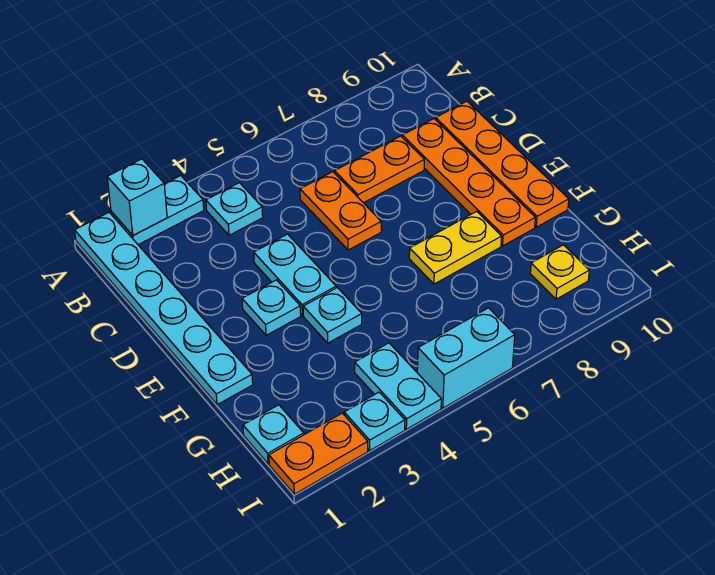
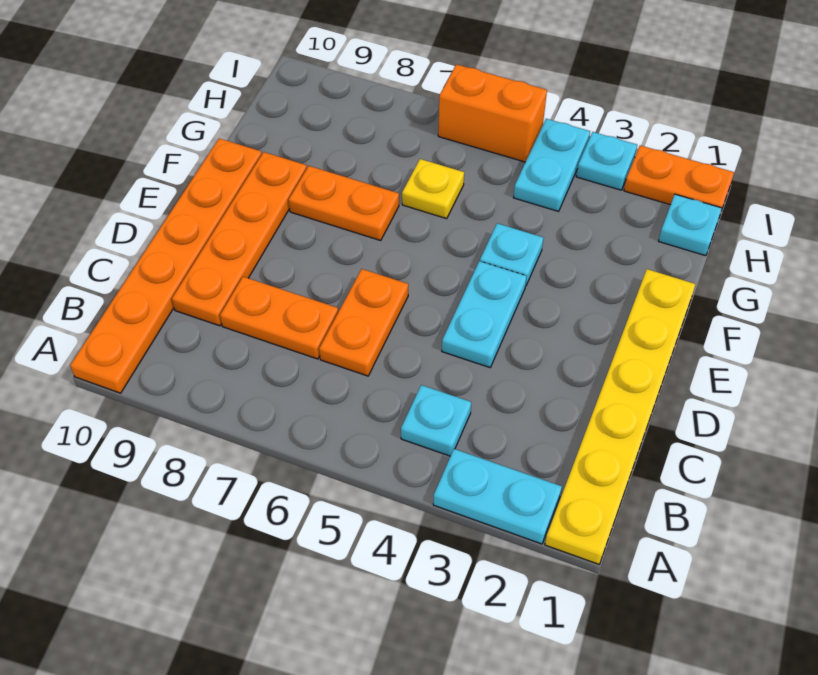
cyan 1x6 plate [75,212,253,405] -> yellow 1x6 plate [545,269,696,564]
cyan 1x1 brick [107,159,167,235] -> none
orange 1x4 plate [436,101,569,227] -> orange 1x6 plate [70,138,262,393]
cyan 1x1 plate [242,280,301,335] -> none
yellow 1x2 plate [409,211,502,284] -> orange 1x2 plate [289,166,399,240]
yellow 1x1 plate [530,245,589,299] -> yellow 1x1 plate moved to [402,159,464,219]
cyan 1x2 brick [417,308,515,408] -> orange 1x2 brick [438,64,547,162]

